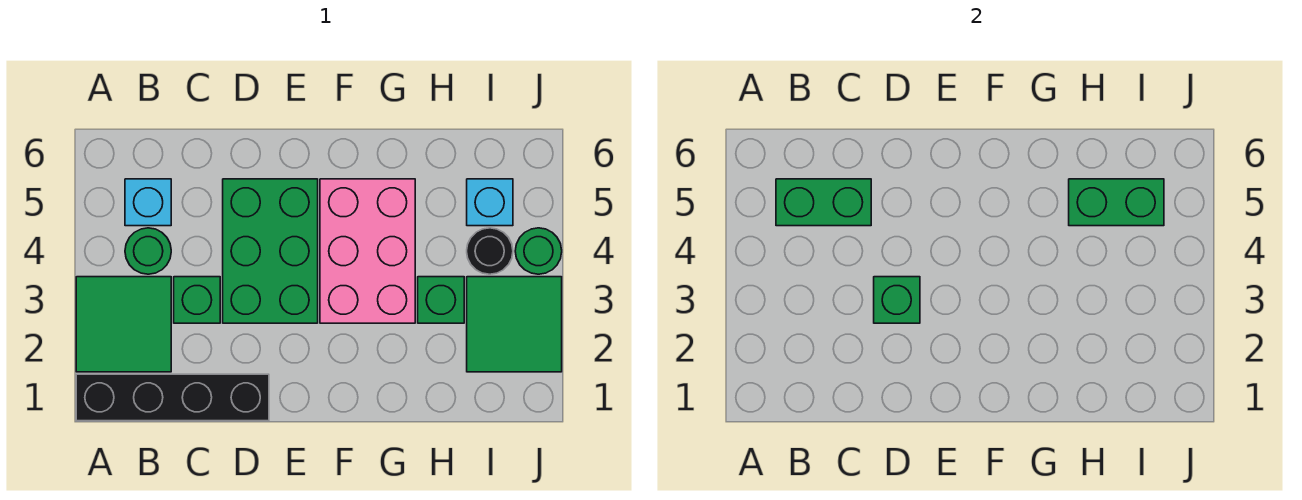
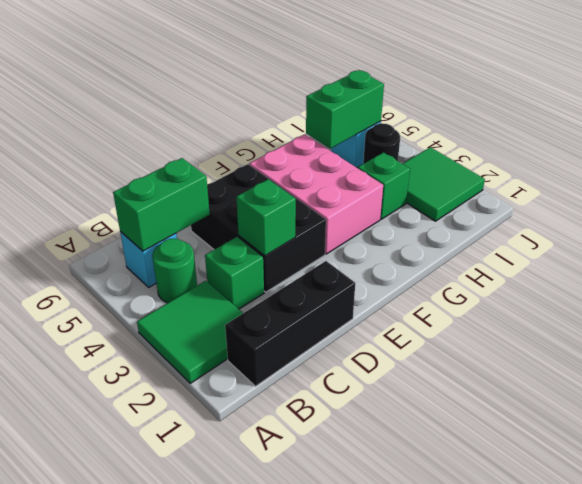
black 1x4 brick [76,374,269,421] -> black 1x3 brick [225,261,355,386]
green 2x3 brick [223,179,318,323] -> black 2x3 brick [191,164,326,292]
green 1x1 round brick [515,228,562,274] -> none

